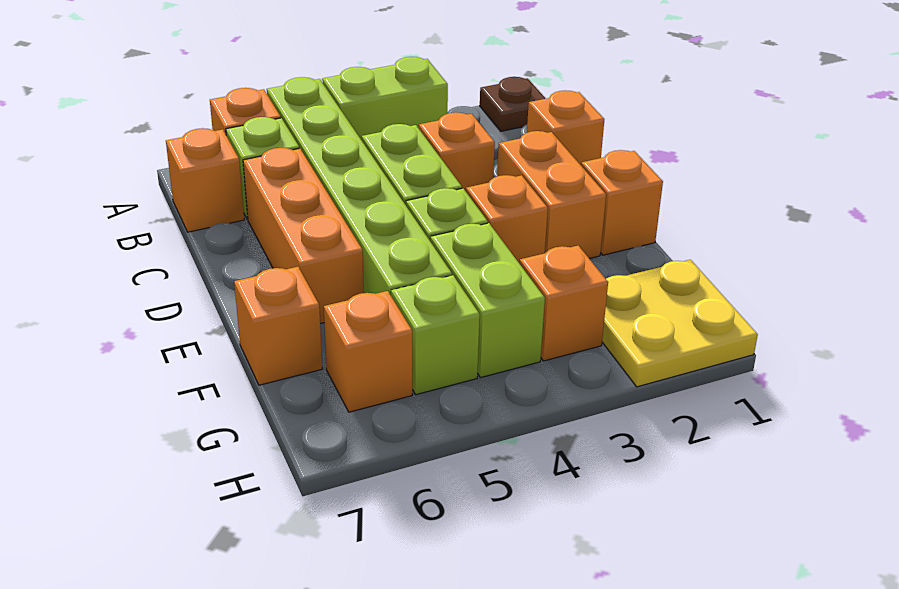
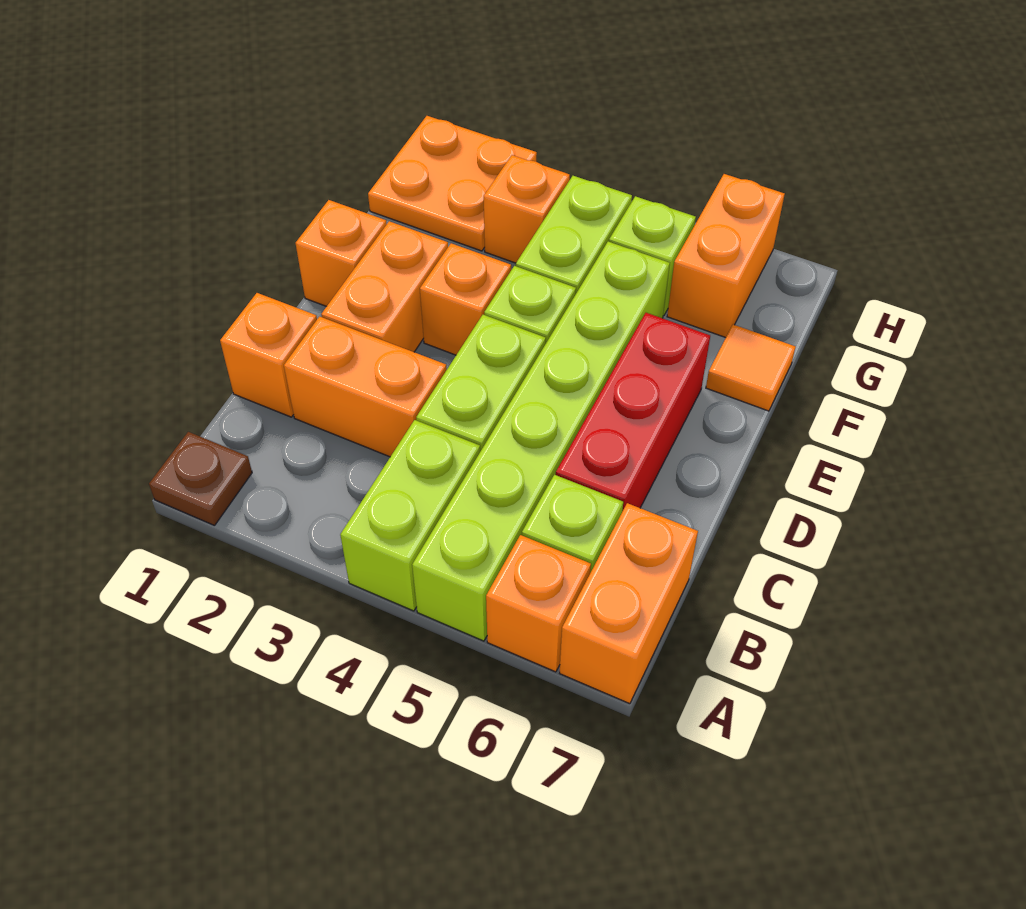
lime 1x2 brick [322,57,448,140] -> lime 1x2 brick turned to [340,420,480,611]
orange 1x1 brick [166,128,244,232] -> orange 1x2 brick [560,503,698,704]
orange 1x1 brick [419,112,495,191] -> orange 1x2 brick [284,317,447,457]
orange 1x3 brick [243,148,364,324] -> red 1x3 brick [556,313,710,511]
orange 1x1 brick [234,267,322,385] -> orange 1x1 tile [706,325,795,411]
yellow 2x2 plate [602,260,758,387] -> orange 2x2 plate [368,116,537,251]
orange 1x1 brick [324,291,412,412] -> orange 1x2 brick [667,174,785,338]

